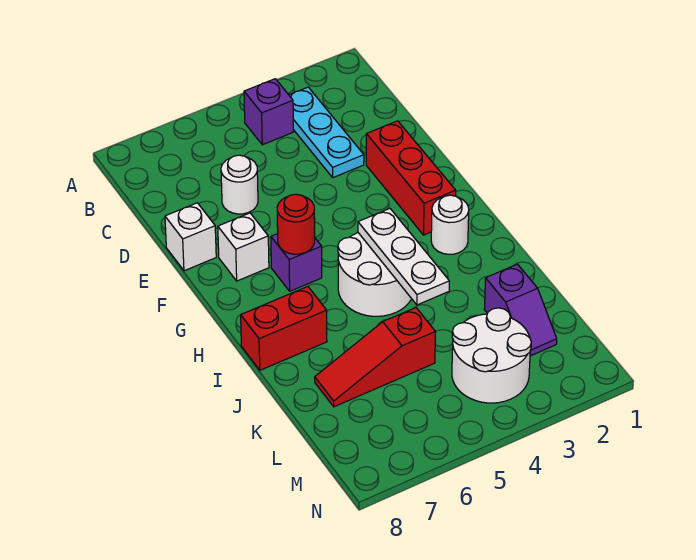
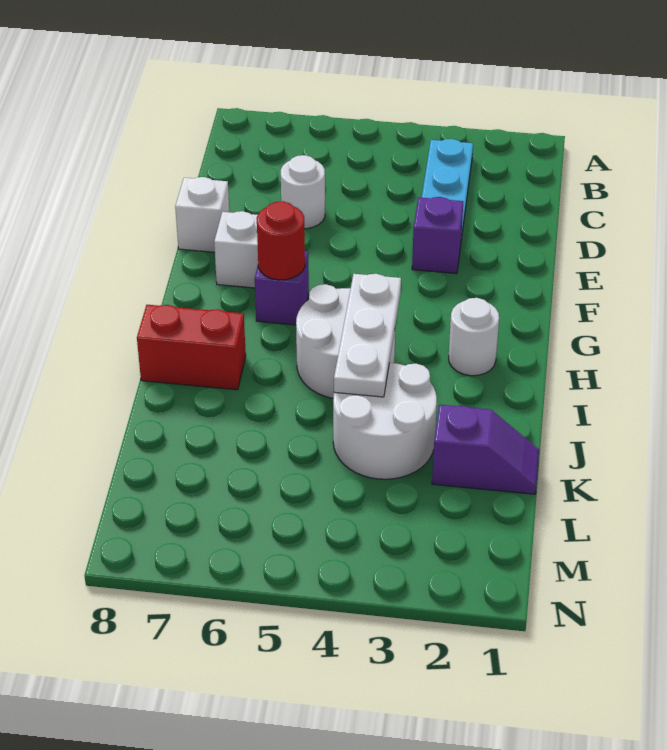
purple 1x1 brick [244,79,293,145] -> purple 1x1 brick moved to [412,197,463,274]
red 1x3 brick [366,121,456,235] -> none
purple 1x2 slope [484,264,557,356] -> purple 1x2 slope turned to [432,405,539,494]
red 1x3 slope [315,308,436,407] -> none
white 2x2 round brick [452,308,531,403] -> white 2x2 round brick moved to [333,363,437,479]

